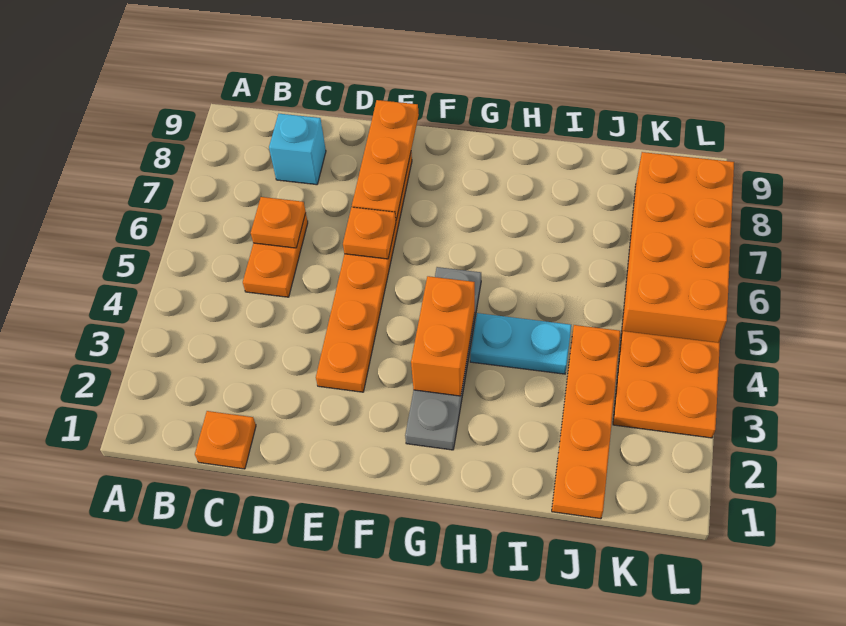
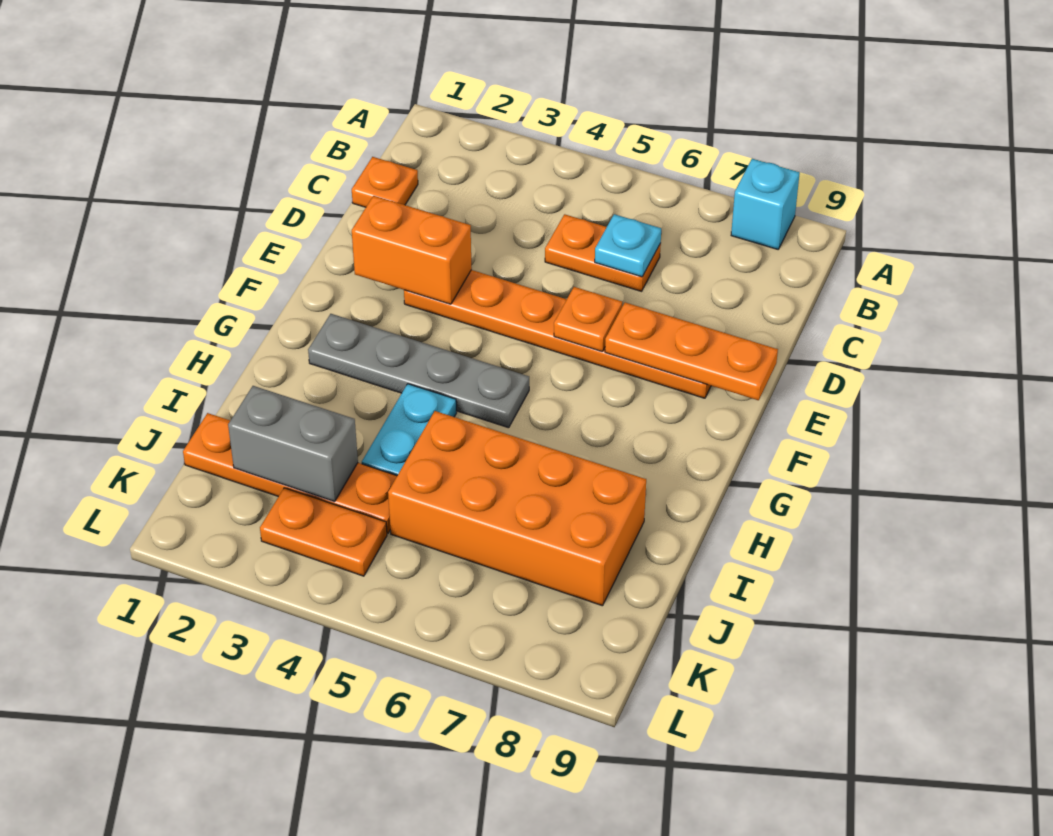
orange 1x1 plate [251,197,306,248] -> cyan 1x1 plate [595,214,661,277]
cyan 1x1 brick [269,114,326,185] -> cyan 1x1 brick moved to [731,159,800,249]
orange 1x2 brick [411,276,475,396] -> orange 1x2 brick moved to [352,196,472,304]
none -> grey 1x2 brick [228,386,358,502]
orange 2x2 plate [613,331,720,438] -> orange 1x2 plate [260,488,387,576]
orange 2x4 brick [621,152,734,343] -> orange 2x4 brick moved to [388,411,646,606]

